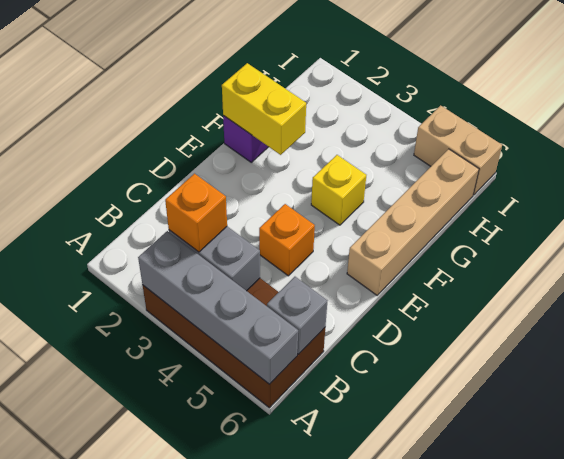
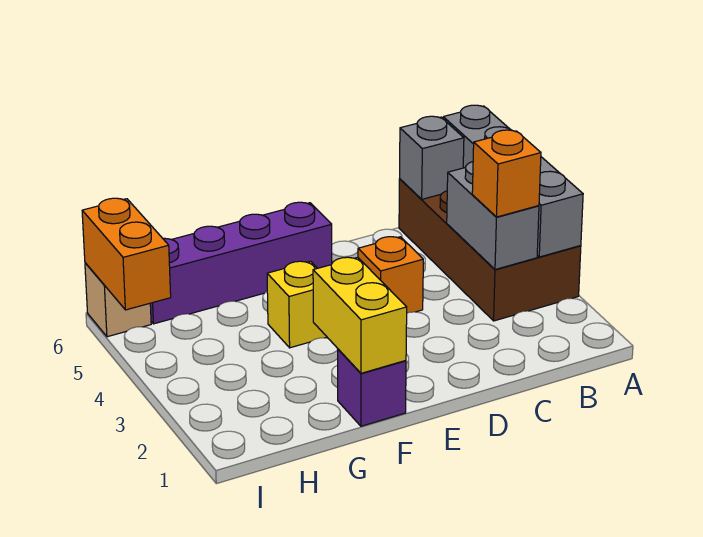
tan 1x4 brick [347,149,479,295] -> purple 1x4 brick [150,202,332,324]
tan 1x2 brick [414,105,502,195] -> tan 1x1 brick [85,263,151,337]
none -> orange 1x2 brick [82,198,171,310]

